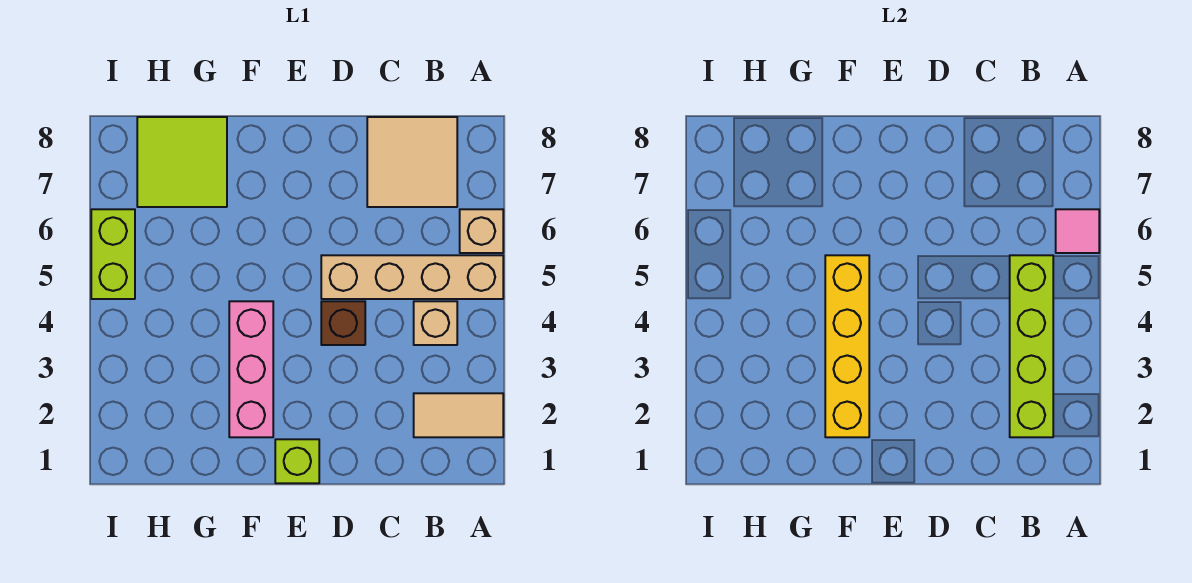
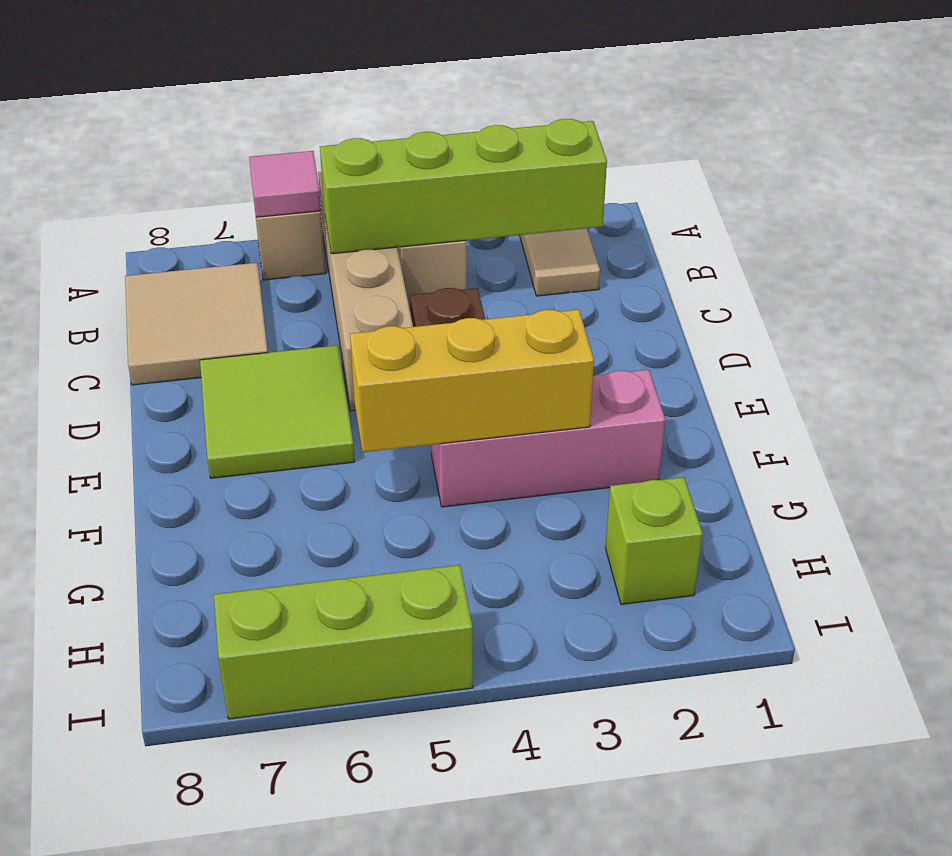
lime 1x1 brick [275,439,319,483] -> lime 1x1 brick moved to [606,477,703,605]
yellow 1x4 brick [825,255,869,437] -> yellow 1x3 brick [350,310,594,452]
lime 2x2 tile [137,117,227,207] -> lime 2x2 tile moved to [200,345,355,478]
lime 1x2 brick [91,209,135,299] -> lime 1x3 brick [214,565,473,719]

